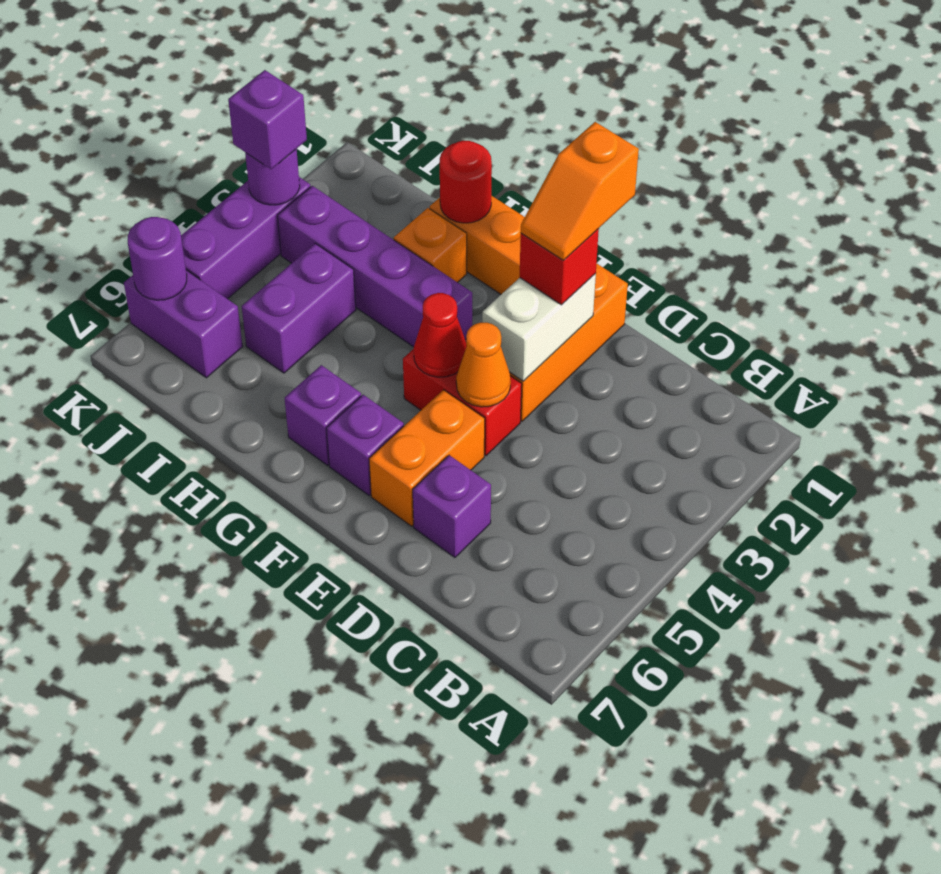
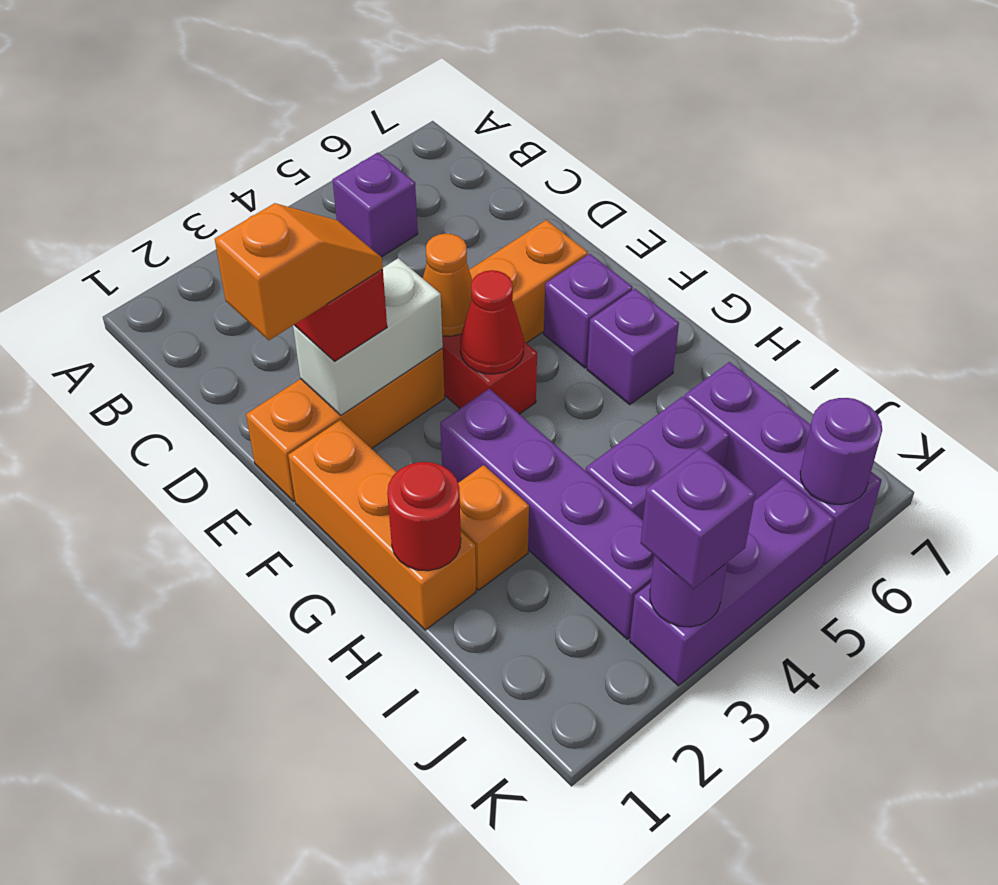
purple 1x1 brick [413,455,491,558] -> purple 1x1 brick moved to [333,152,418,257]
purple 1x2 brick [124,270,243,378] -> purple 1x3 brick [684,362,882,564]

